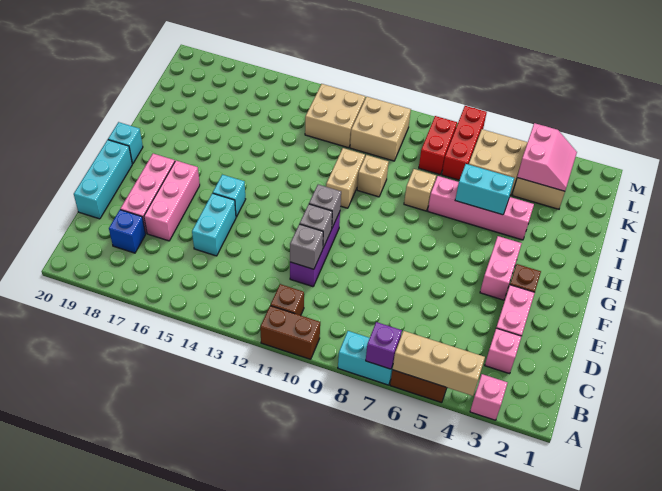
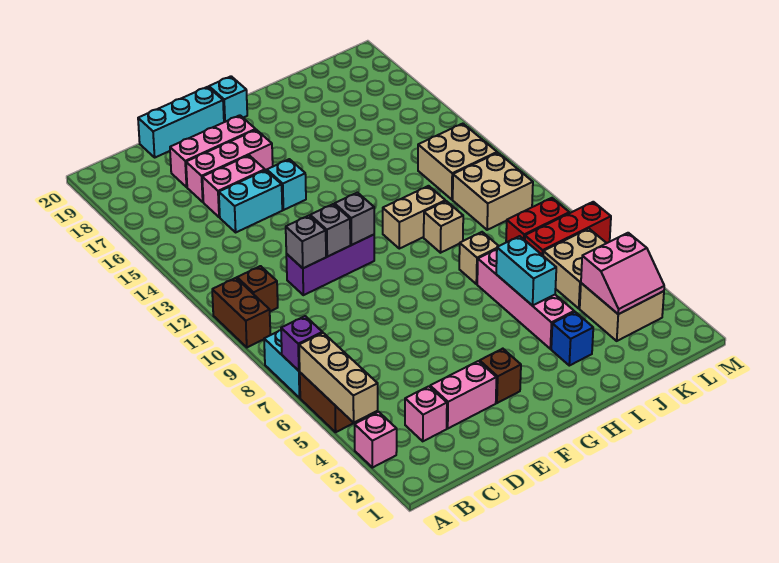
blue 1x1 brick [109,210,146,253] -> blue 1x1 brick moved to [551,312,593,366]
pink 1x2 brick [480,236,522,300] -> pink 1x2 brick moved to [202,155,265,217]

